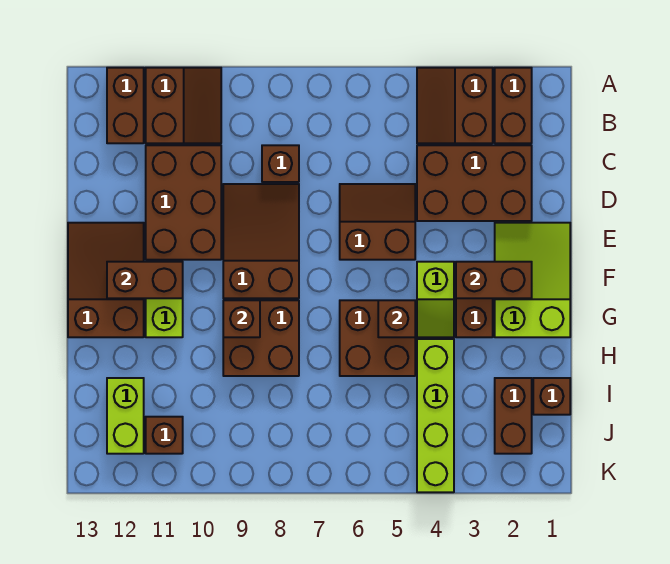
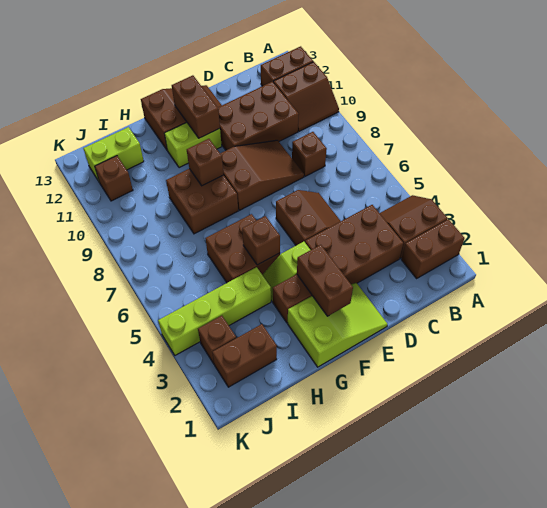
brown 2x3 brick [417,145,532,221] -> brown 2x3 brick turned to [305,205,403,284]
brown 1x1 brick [533,378,570,415] -> brown 1x1 brick moved to [198,316,236,364]

